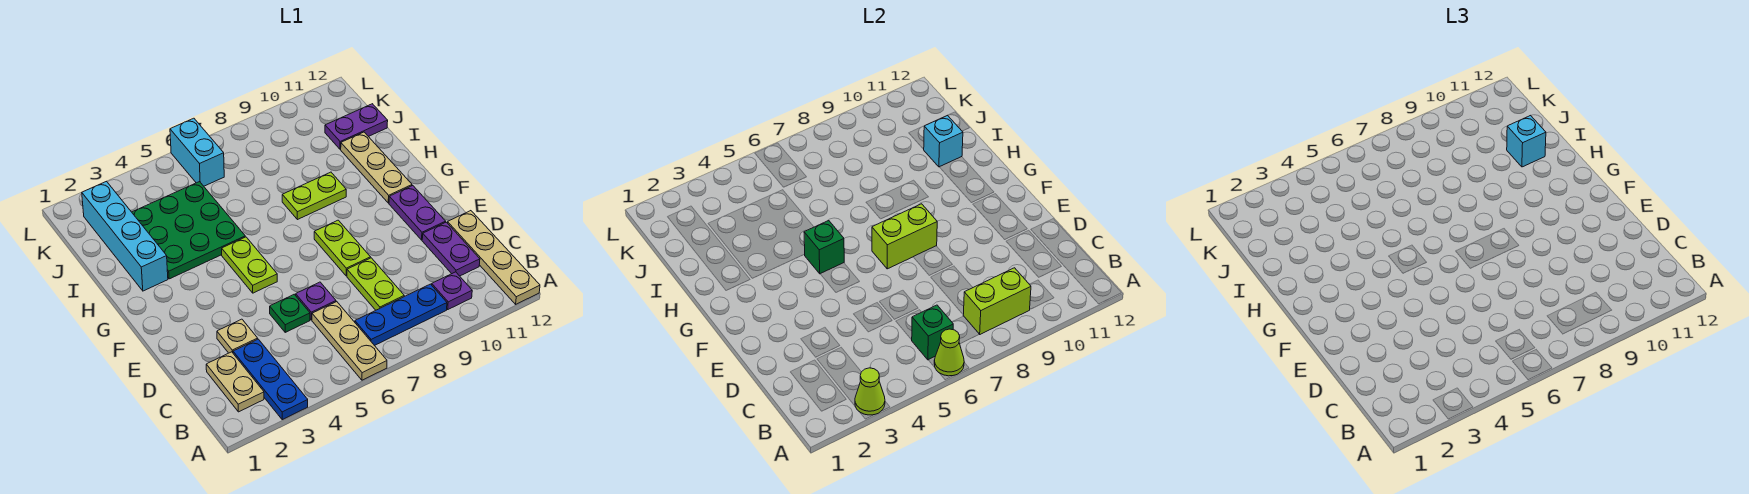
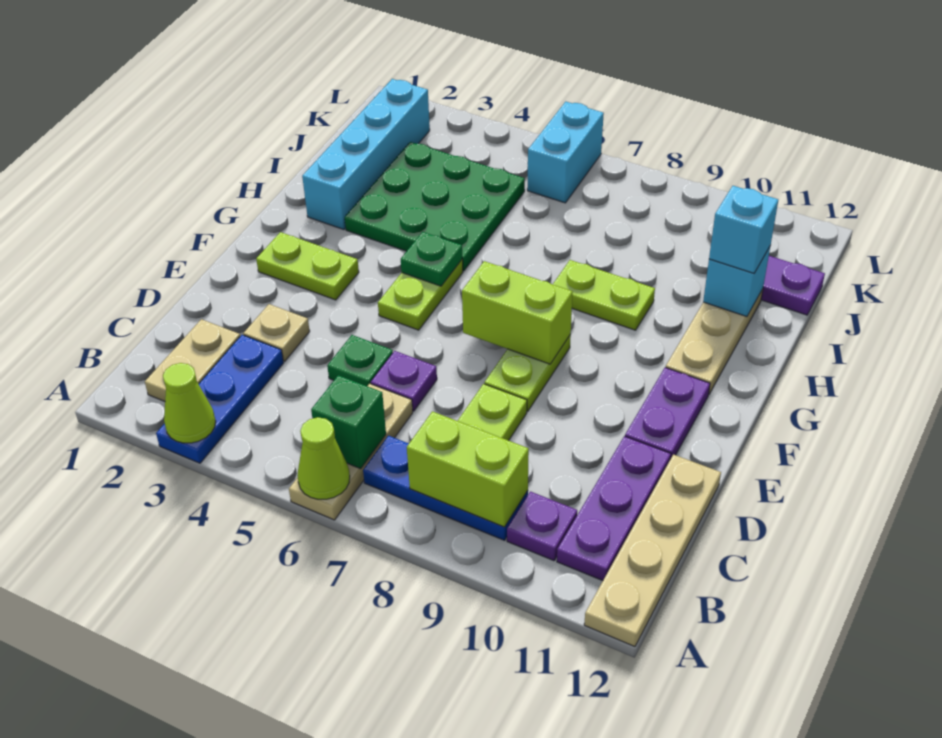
purple 1x2 plate [422,222,480,276] -> purple 1x3 plate [557,436,671,581]
none -> lime 1x2 plate [256,232,359,300]
green 1x1 brick [804,221,844,274] -> green 1x1 plate [401,232,462,286]

